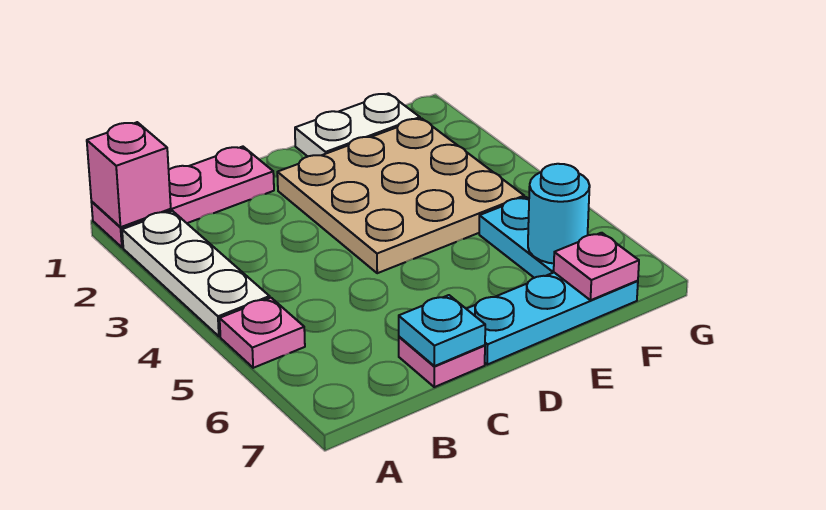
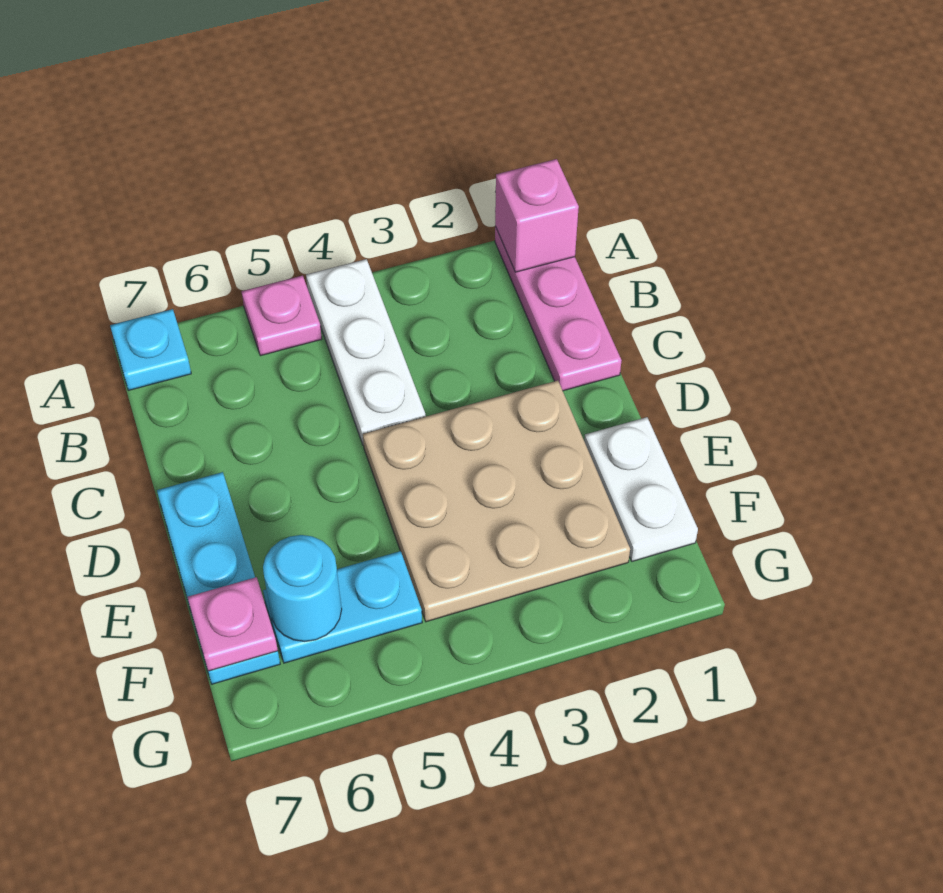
white 1x3 plate [122,211,270,336] -> white 1x3 plate turned to [306,259,426,446]
pink 1x1 plate [399,337,485,387] -> none
cyan 1x1 plate [399,295,485,366] -> cyan 1x1 plate moved to [110,309,191,390]

